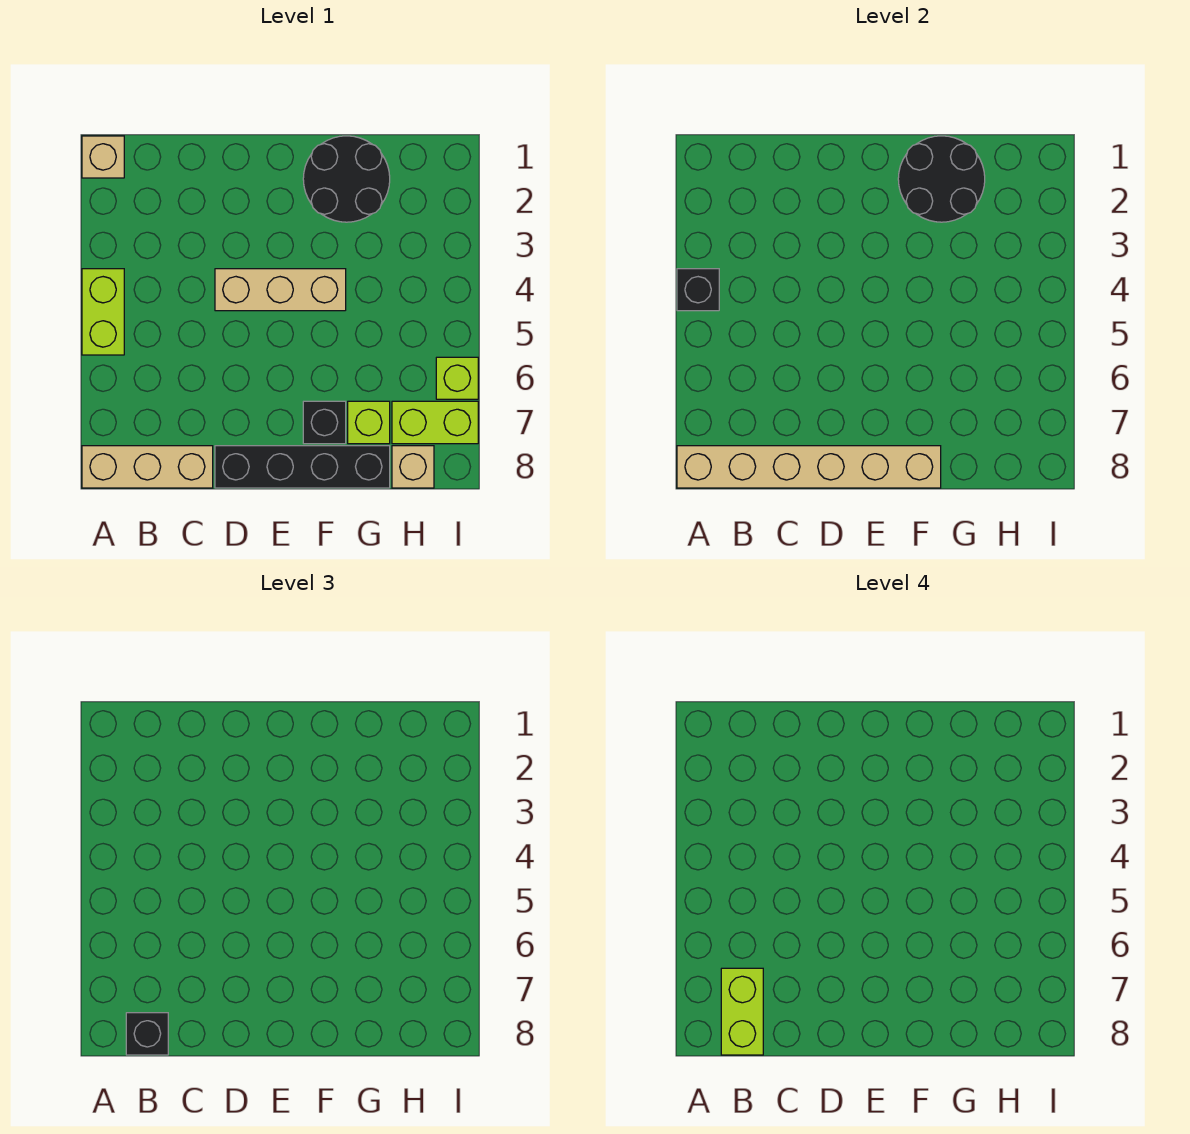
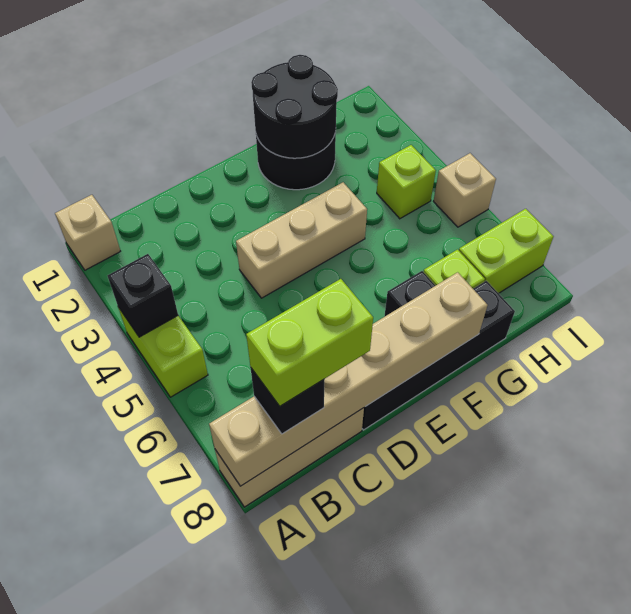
lime 1x2 brick [721,968,763,1055] -> lime 1x2 brick turned to [246,279,373,406]
tan 1x1 brick [392,446,434,488] -> tan 1x1 brick moved to [433,153,496,227]
lime 1x1 brick [436,357,478,399] -> lime 1x1 brick moved to [377,145,436,219]

